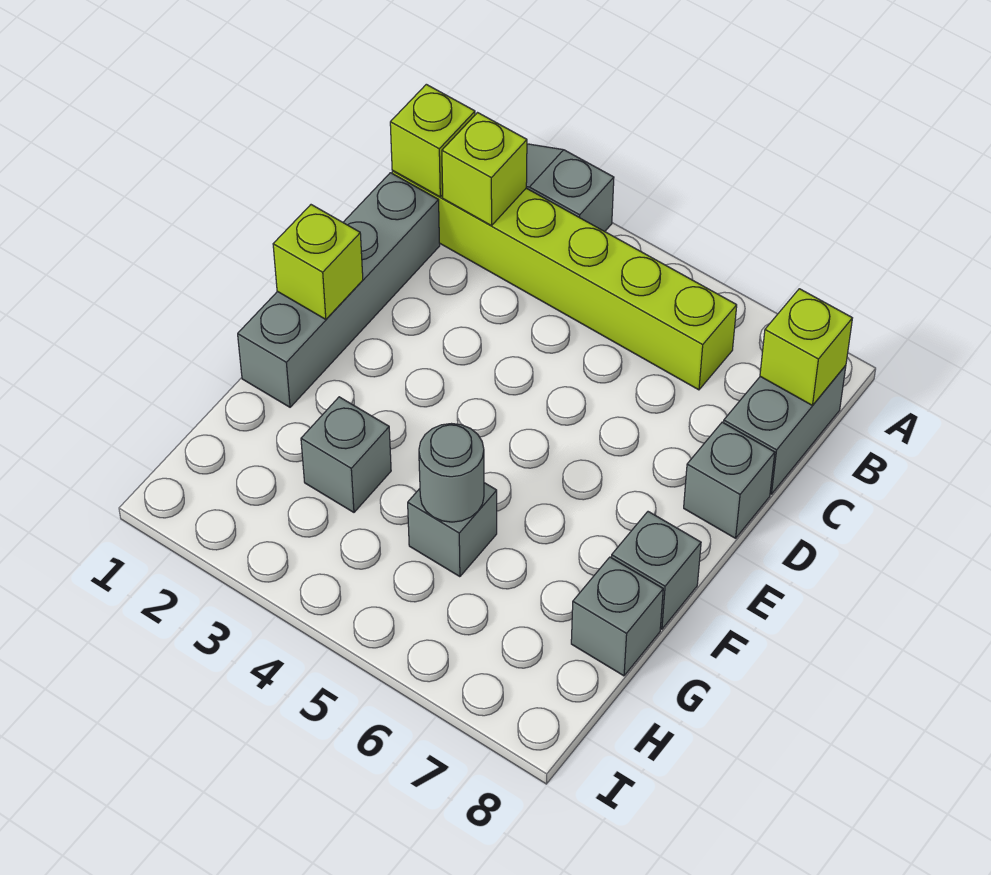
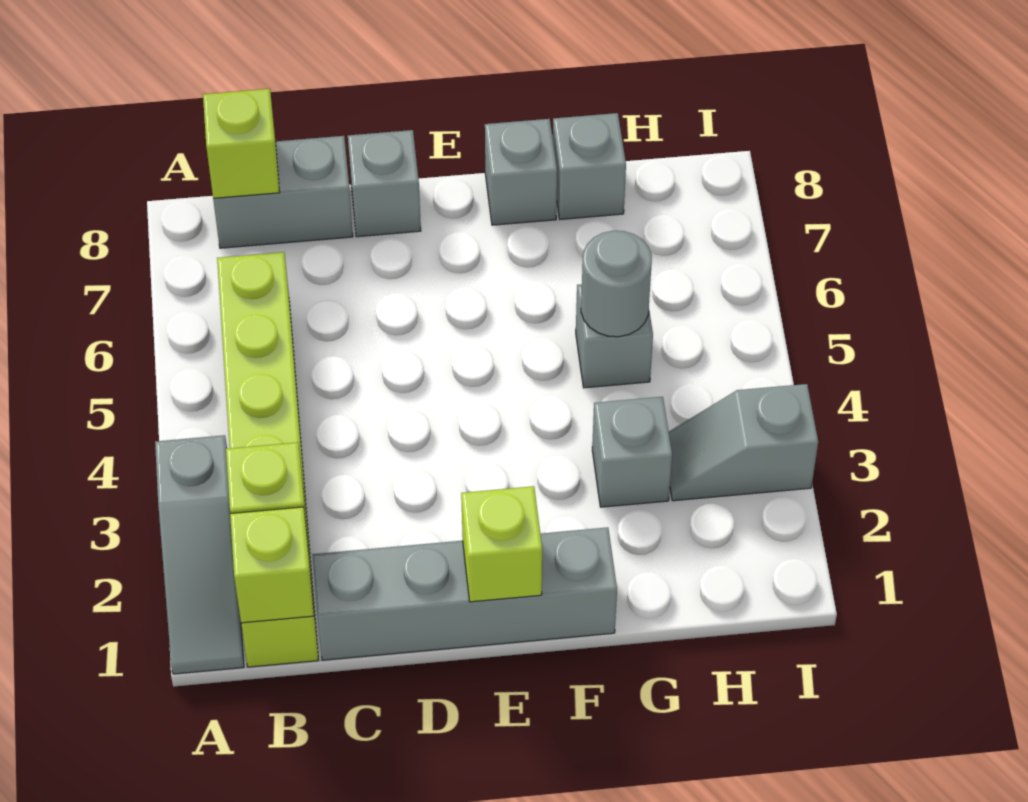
none -> grey 1x2 slope [669,384,818,501]

